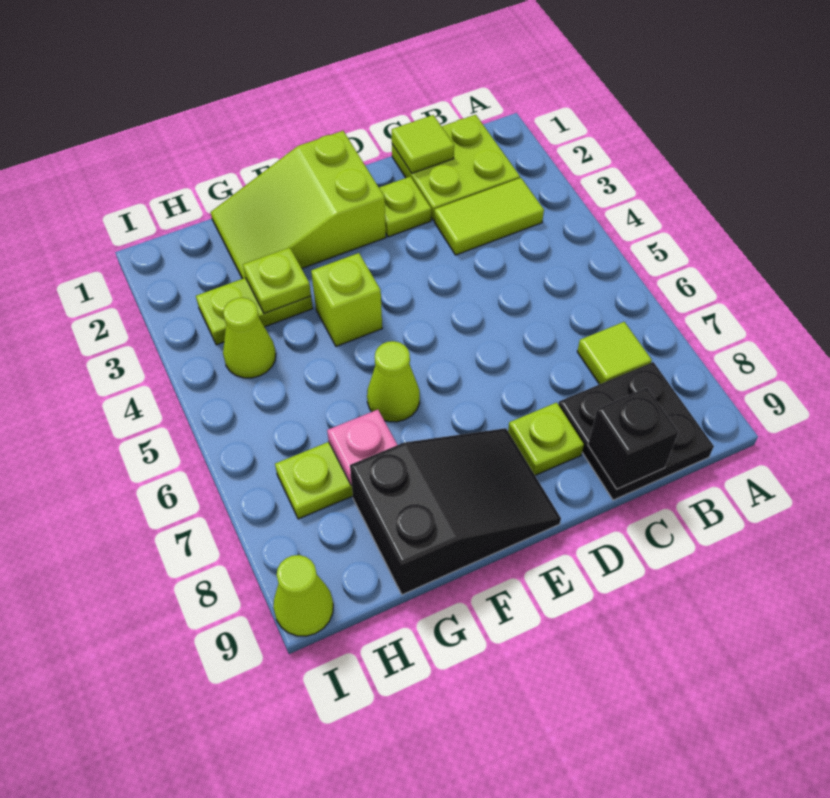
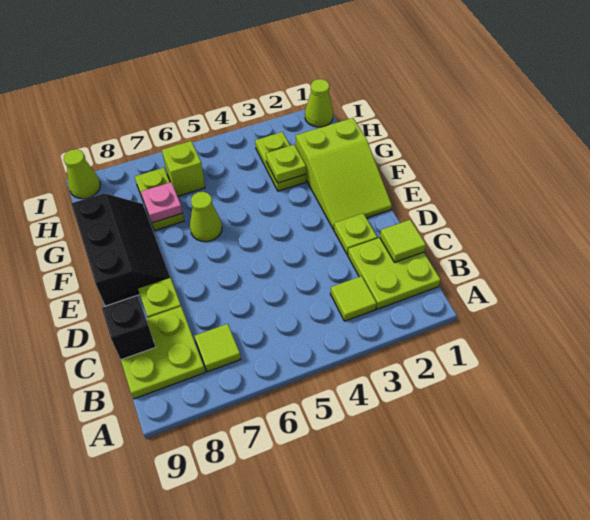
lime 1x2 tile [434,178,544,255] -> lime 1x1 tile [330,276,377,321]
black 2x2 plate [558,362,714,500] -> lime 2x2 plate [121,306,205,399]
lime 2x3 slope [211,131,386,279] -> lime 2x3 slope turned to [296,118,392,229]
black 2x3 slope [350,428,561,595] -> black 2x3 slope turned to [71,193,170,306]
lime 1x1 brick [311,253,382,346] -> lime 1x1 brick moved to [162,141,205,196]
lime 1x1 cone [223,298,276,378] -> lime 1x1 cone moved to [305,79,333,127]

